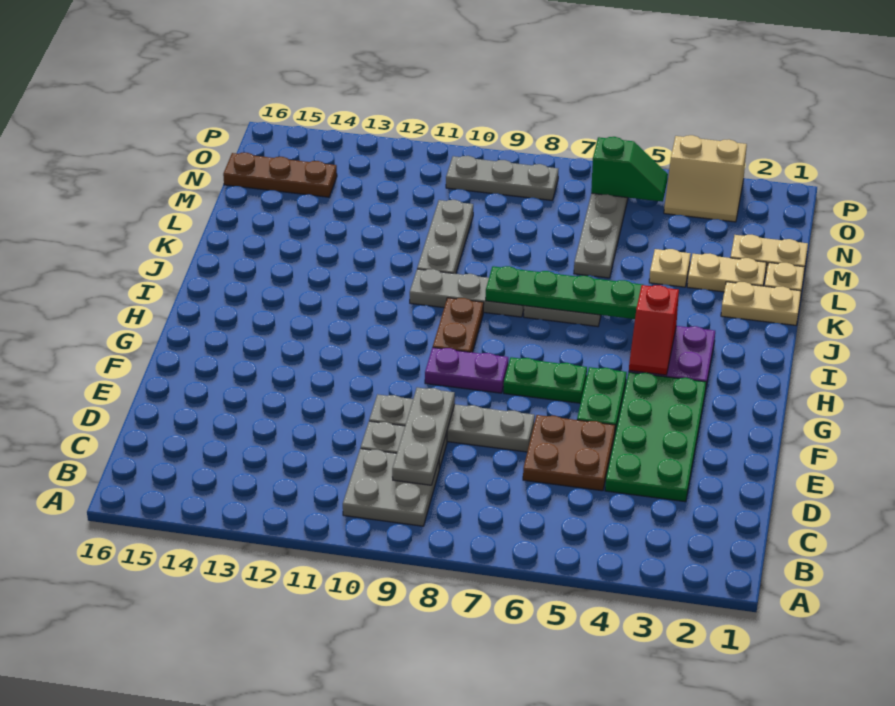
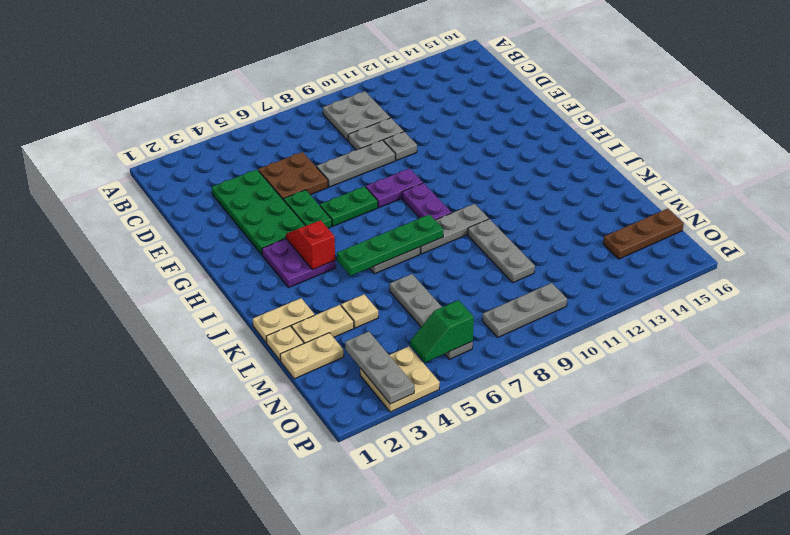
grey 1x3 plate [392,388,455,485] -> grey 1x3 plate moved to [345,331,414,404]
brown 1x2 plate [433,298,484,352] -> purple 1x2 plate [402,183,451,220]
tan 2x2 slope [664,135,747,222] -> tan 2x2 plate [360,346,440,412]

